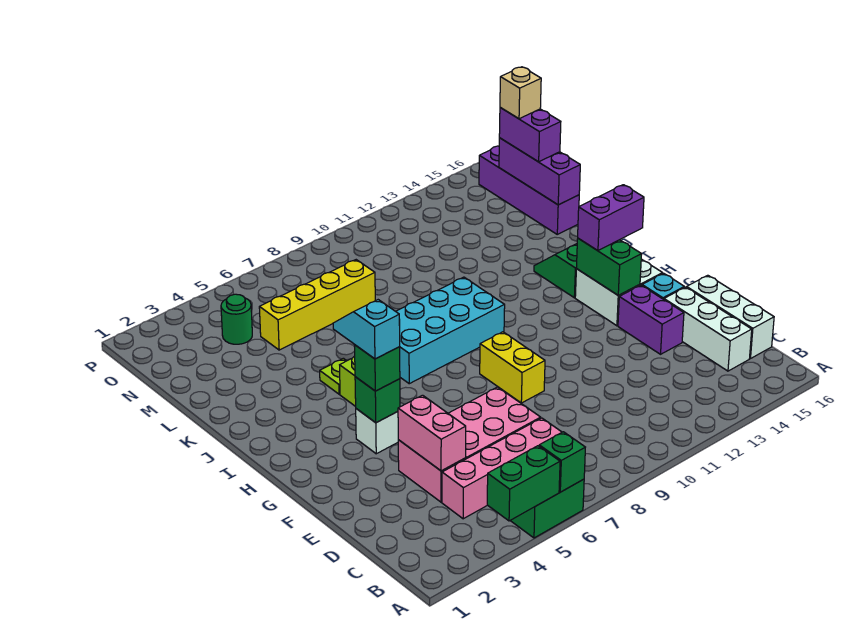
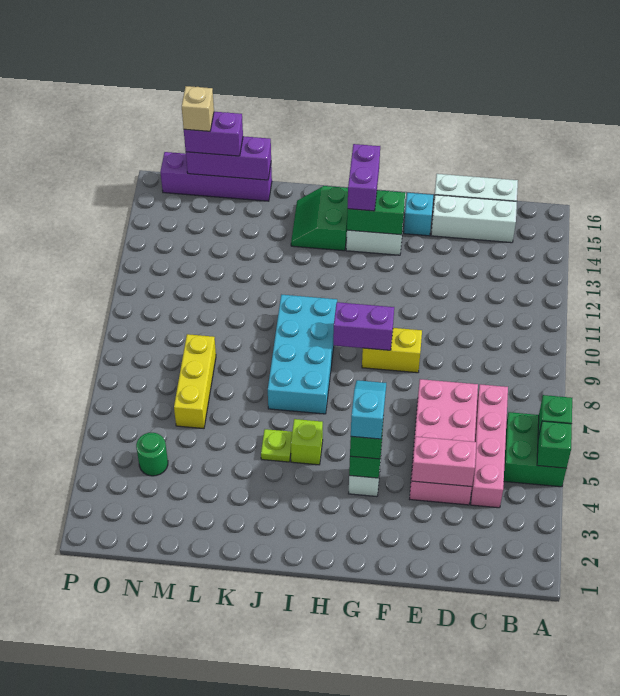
green 1x2 brick [487,446,560,521] -> green 1x1 brick [537,421,572,468]
purple 1x2 brick [618,285,684,354] -> purple 1x2 brick moved to [333,302,394,350]
cyan 1x2 slope [333,300,400,359] -> cyan 1x2 slope turned to [351,380,386,439]
yellow 1x4 brick [259,260,375,350] -> yellow 1x3 brick [174,334,216,429]

